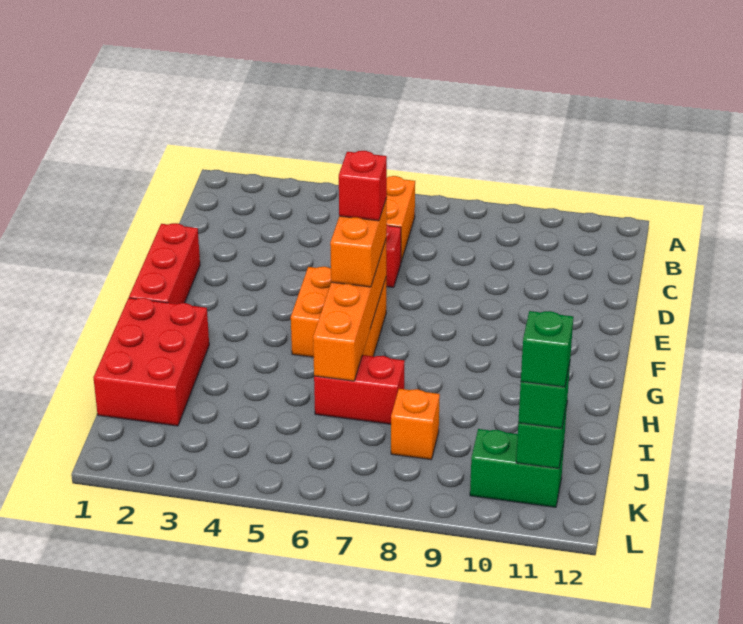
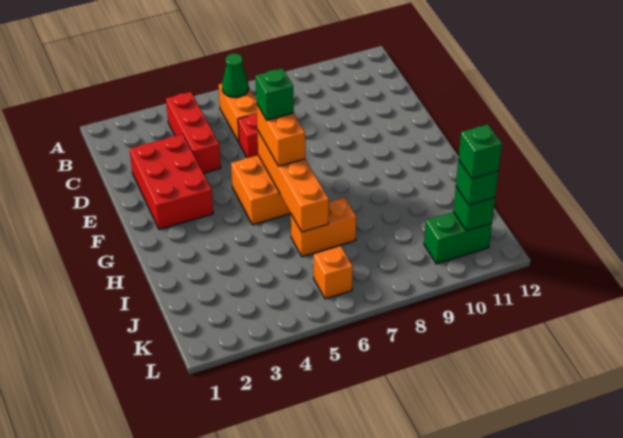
none -> green 1x1 cone [222,53,249,97]
red 1x3 brick [129,223,200,304] -> red 1x3 brick moved to [166,92,221,173]
red 1x1 brick [339,151,387,221] -> green 1x1 brick [255,68,294,120]
red 2x3 brick [93,298,209,426] -> red 2x3 brick moved to [130,134,213,229]
red 1x2 brick [314,355,405,424] -> orange 1x2 brick [291,197,356,257]
orange 1x1 brick [391,389,440,460] -> orange 1x1 brick moved to [314,246,353,299]

